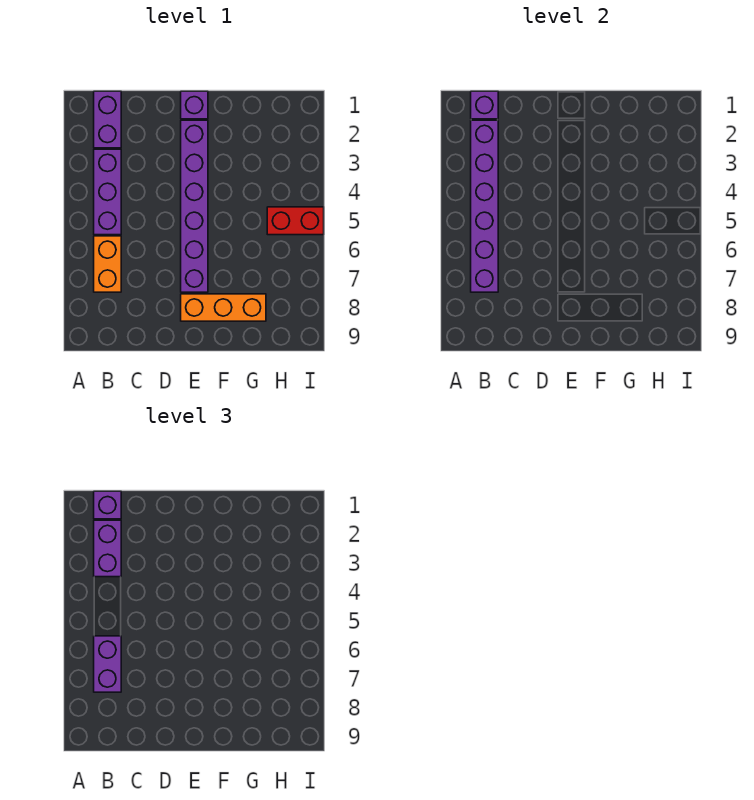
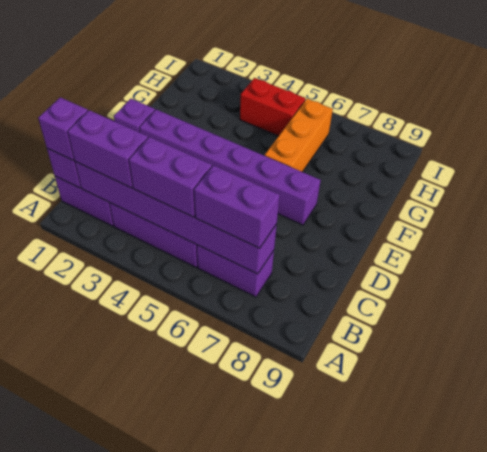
none -> purple 1x2 brick [129,137,212,217]
orange 1x2 brick [94,236,121,292] -> purple 1x2 brick [197,245,274,297]
orange 1x3 brick [181,294,266,321] -> orange 1x3 brick moved to [265,99,333,172]
red 1x2 brick [267,207,324,235] -> red 1x2 brick turned to [240,78,306,136]

